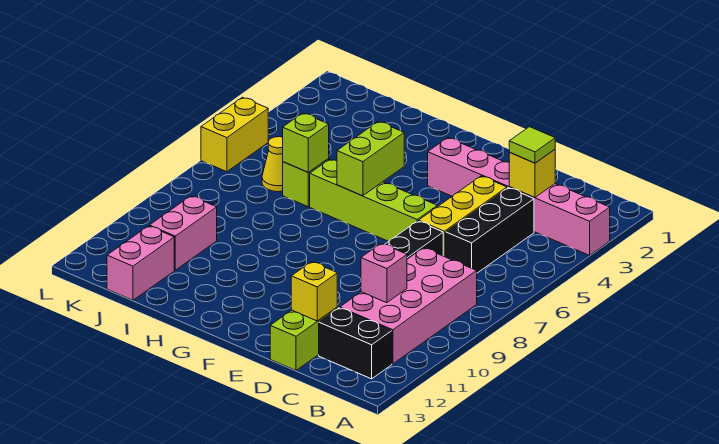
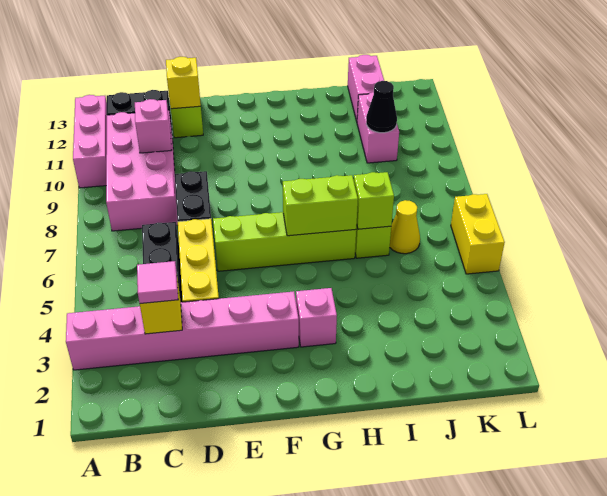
none -> pink 1x3 brick [73,95,107,188]
lime 1x1 tile [509,127,555,163] -> pink 1x1 tile [137,261,178,304]
none -> pink 1x1 brick [296,288,337,347]
lime 1x2 brick [337,121,404,196] -> lime 1x2 brick turned to [283,175,358,236]
none -> black 1x1 cone [366,81,397,133]

